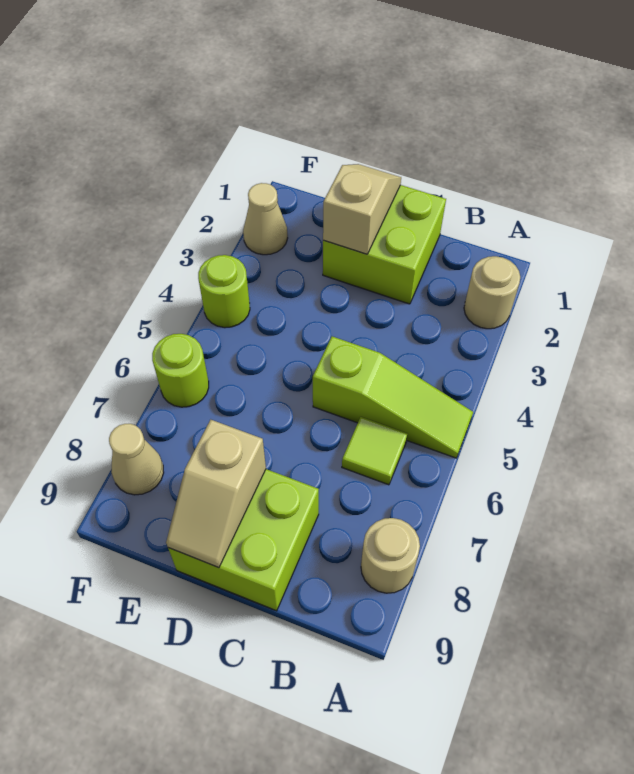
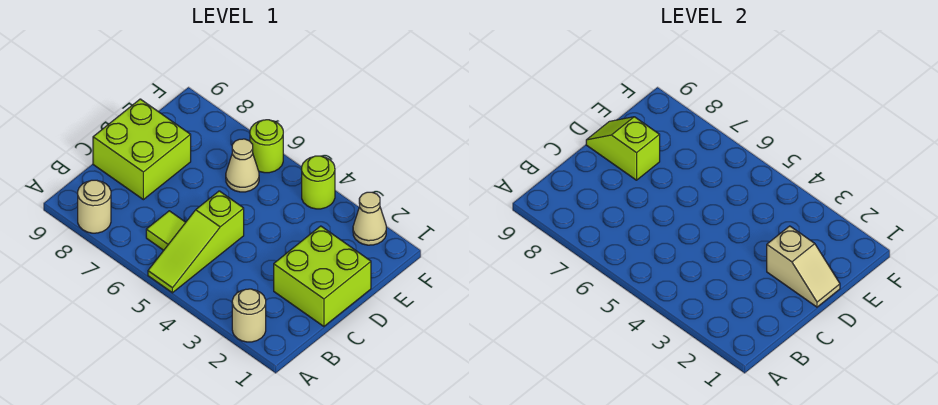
tan 1x2 slope [166,420,266,568] -> lime 1x2 slope [586,117,660,180]
tan 1x1 cone [109,424,164,495] -> tan 1x1 cone moved to [226,139,259,192]

